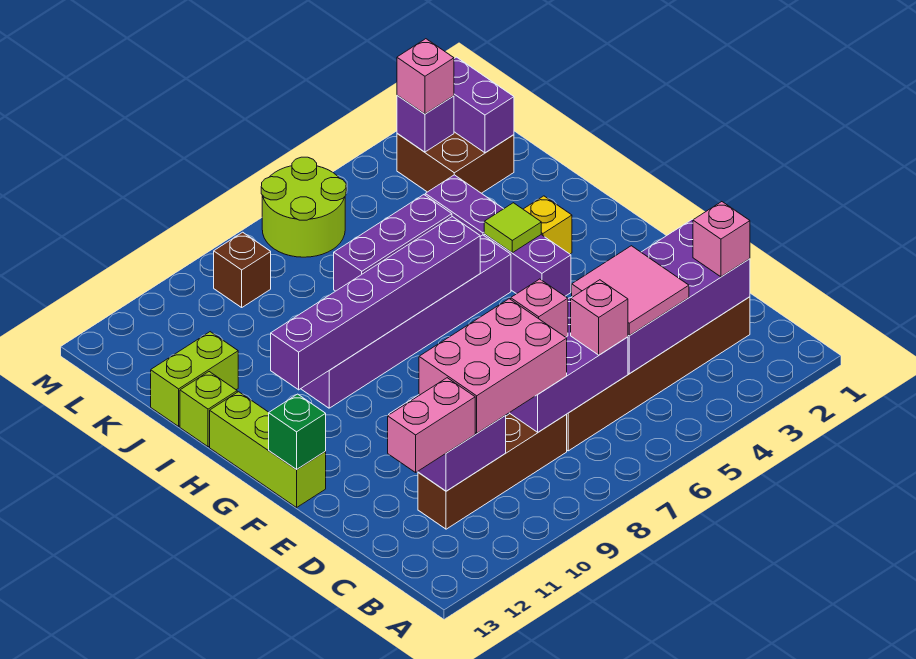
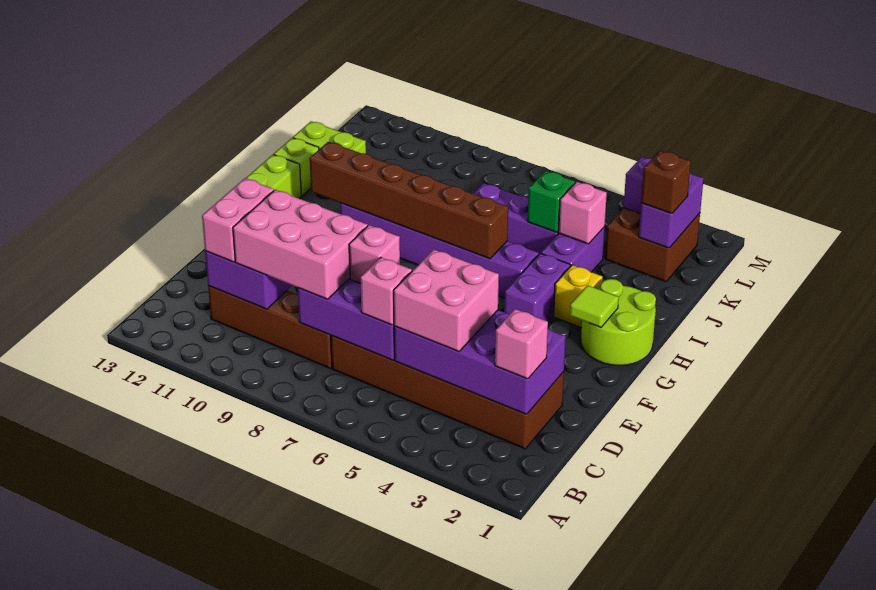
pink 2x2 tile [572,246,689,336] -> pink 2x2 brick [394,250,499,352]
pink 1x2 brick [388,378,475,472] -> pink 1x2 brick turned to [202,178,274,262]
green 1x1 brick [269,394,326,470] -> green 1x1 brick moved to [528,171,575,232]
lime 1x1 tile [484,203,541,253] -> lime 1x1 tile moved to [570,285,619,327]
purple 1x6 brick [271,217,480,390] -> brown 1x6 brick [310,142,508,259]
pink 1x1 brick [397,39,454,114] -> pink 1x1 brick moved to [559,182,607,244]
lime 2x2 round brick [261,157,346,257] -> lime 2x2 round brick moved to [581,279,656,365]
brown 1x1 brick [214,232,271,307] -> brown 1x1 brick moved to [641,151,691,214]

